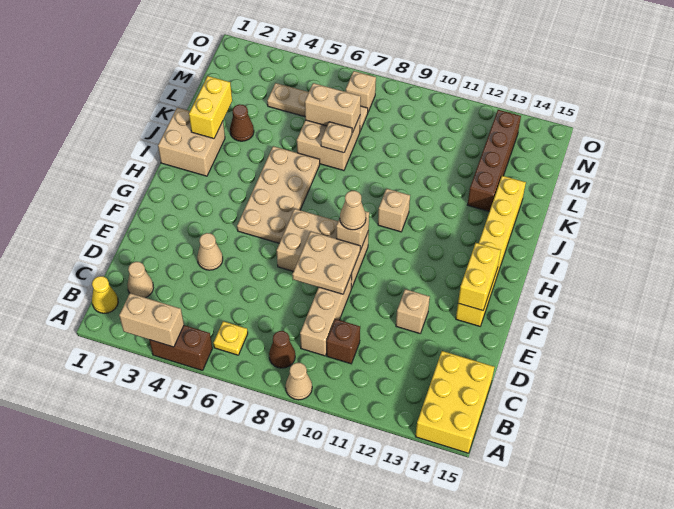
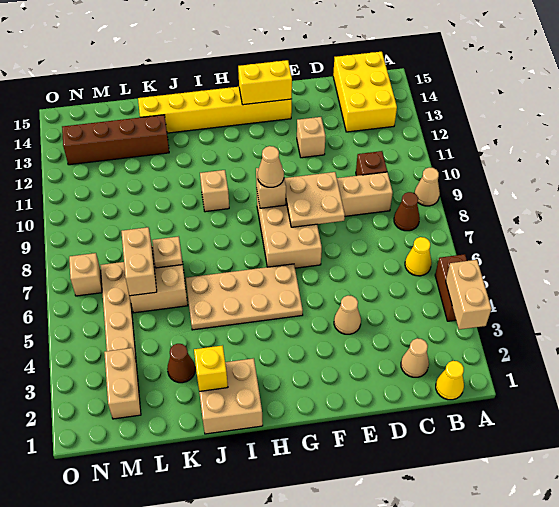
yellow 2x3 brick [415,351,494,453] -> yellow 2x3 brick turned to [333,52,397,132]
yellow 1x1 plate [213,321,248,355] -> yellow 1x1 cone [405,237,432,276]
yellow 1x2 brick [189,76,232,139] -> yellow 1x1 brick [194,345,228,391]
none -> tan 1x2 brick [104,348,141,419]

